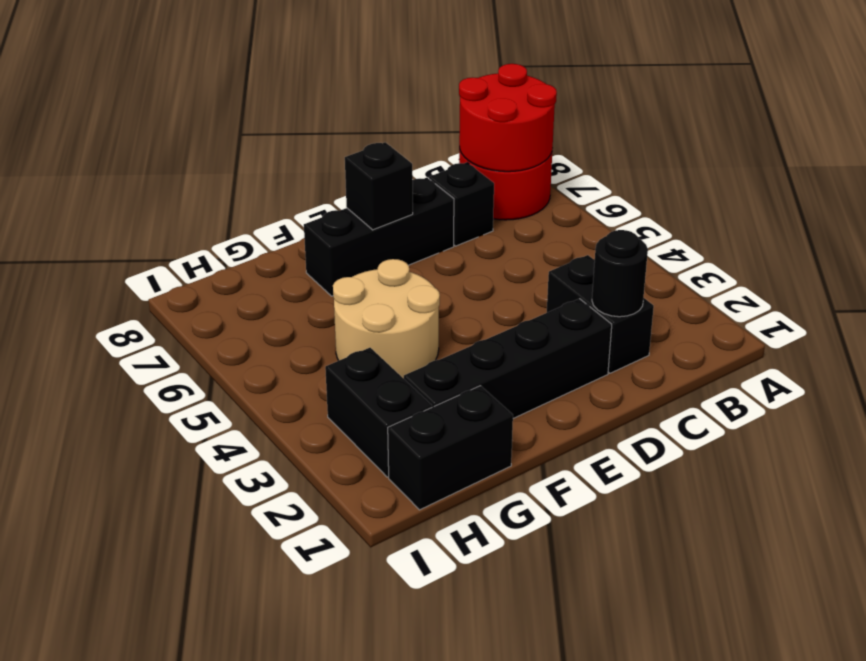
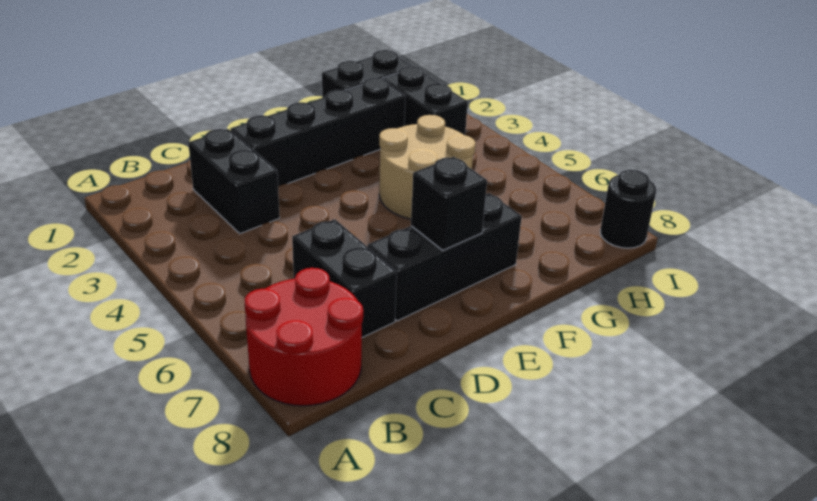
red 2x2 round brick [459,64,557,172] -> none
black 1x1 round brick [592,230,648,317] -> black 1x1 round brick moved to [600,170,656,248]
black 1x1 brick [429,162,494,246] -> black 1x2 brick [292,219,397,337]

